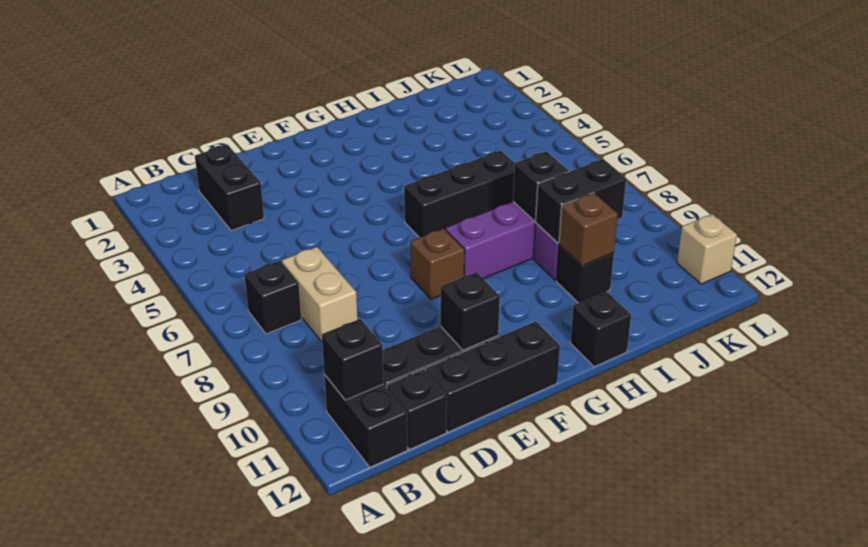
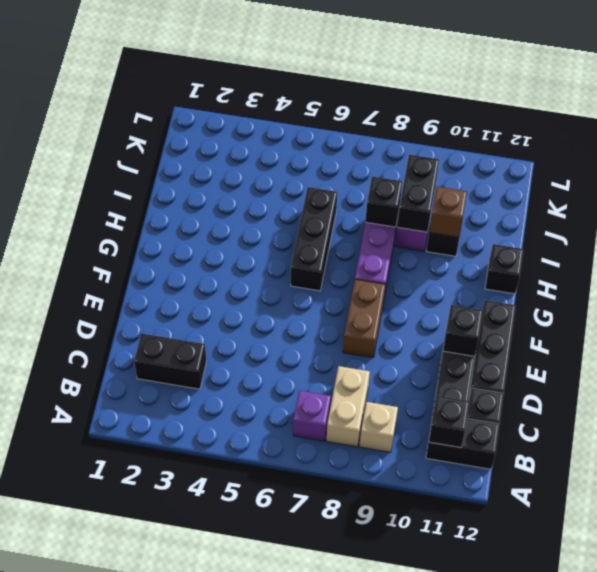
black 1x1 brick [244,261,301,334] -> purple 1x1 brick [293,391,331,441]
tan 1x2 brick [282,247,358,342] -> tan 1x2 brick turned to [326,366,370,447]
brown 1x1 brick [411,228,465,300] -> brown 1x2 brick [343,279,385,358]
tan 1x1 brick [677,214,737,284] -> tan 1x1 brick moved to [359,402,398,452]

